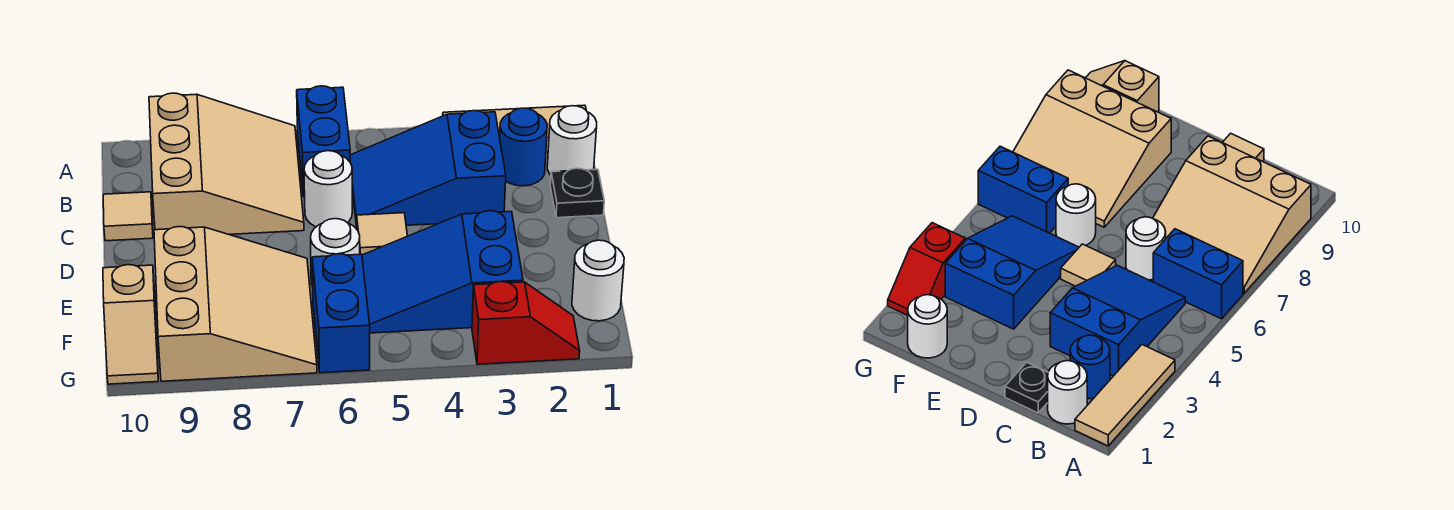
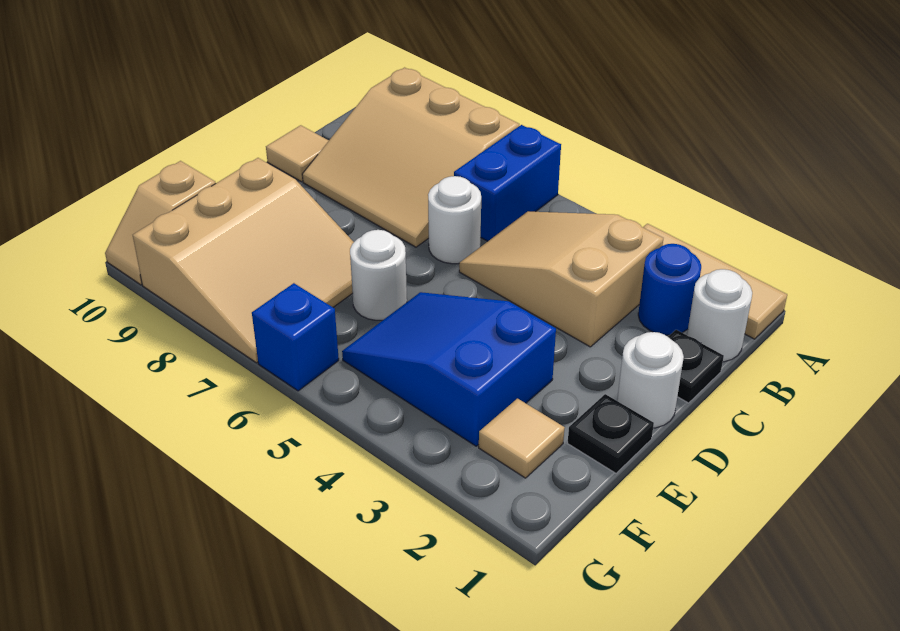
tan 3x3 slope [149,93,304,234] -> tan 3x3 slope turned to [302,68,519,247]
blue 2x3 slope [350,111,506,227] -> tan 2x3 slope [459,211,663,347]
tan 1x1 tile [357,213,407,255] -> tan 1x1 tile moved to [479,399,565,478]
none -> black 1x1 plate [568,394,654,473]
white 1x1 round brick [572,240,624,321] -> white 1x1 round brick moved to [617,332,684,428]
blue 1x2 brick [312,254,370,373] -> blue 1x1 brick [252,283,339,391]
red 1x2 slope [472,282,580,364] -> none

